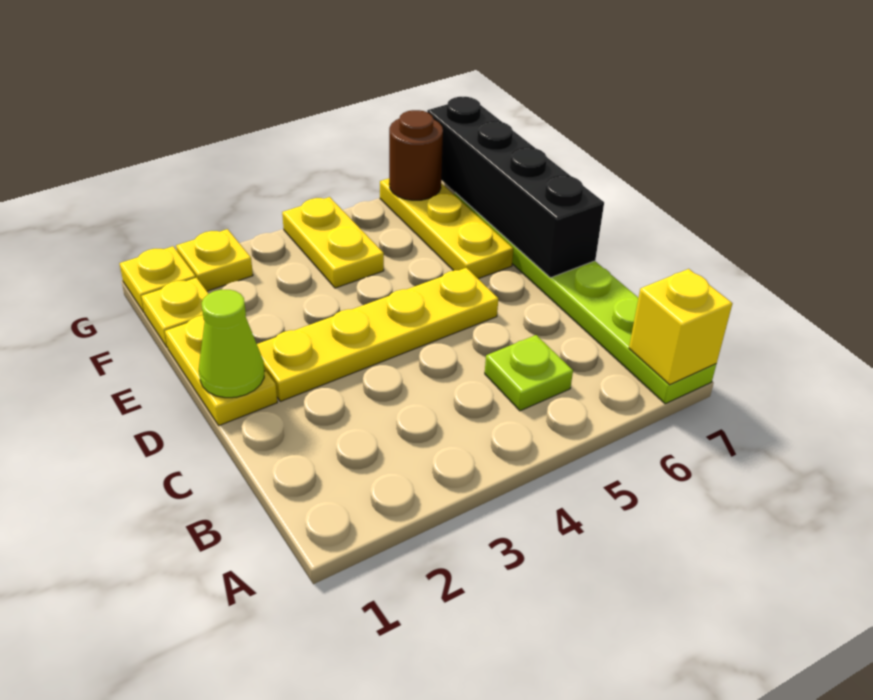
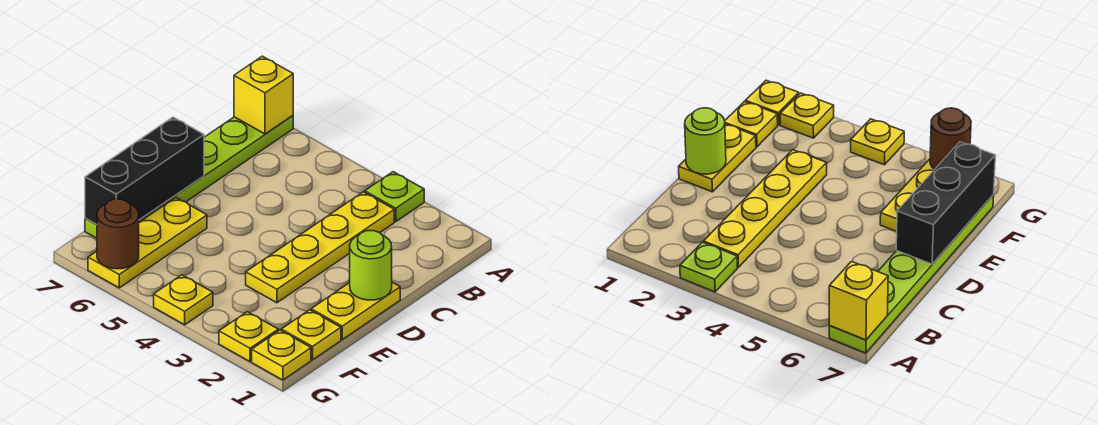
lime 1x1 plate [485,335,573,411] -> lime 1x1 plate moved to [365,172,424,222]
lime 1x1 cone [199,290,264,398] -> lime 1x1 round brick [350,231,392,300]
yellow 1x4 plate [257,268,498,401] -> yellow 1x4 plate turned to [246,192,394,303]
black 1x4 brick [427,97,604,278] -> black 1x3 brick [85,117,204,225]
yellow 1x2 plate [282,197,384,288] -> yellow 1x1 plate [154,275,213,325]

